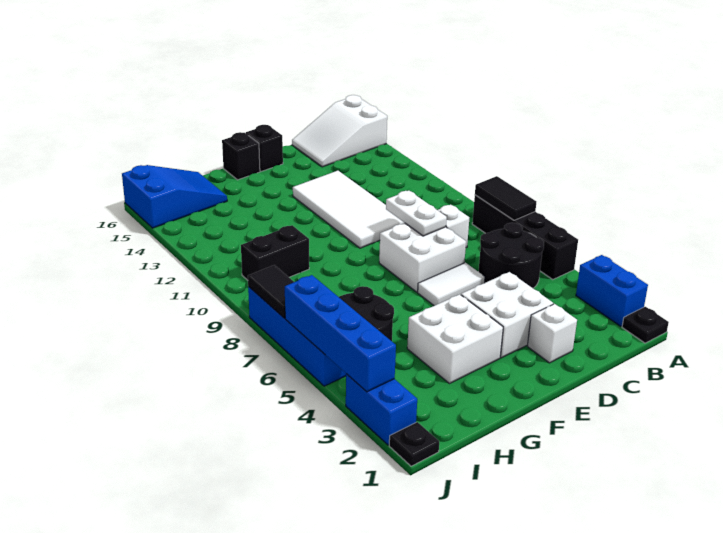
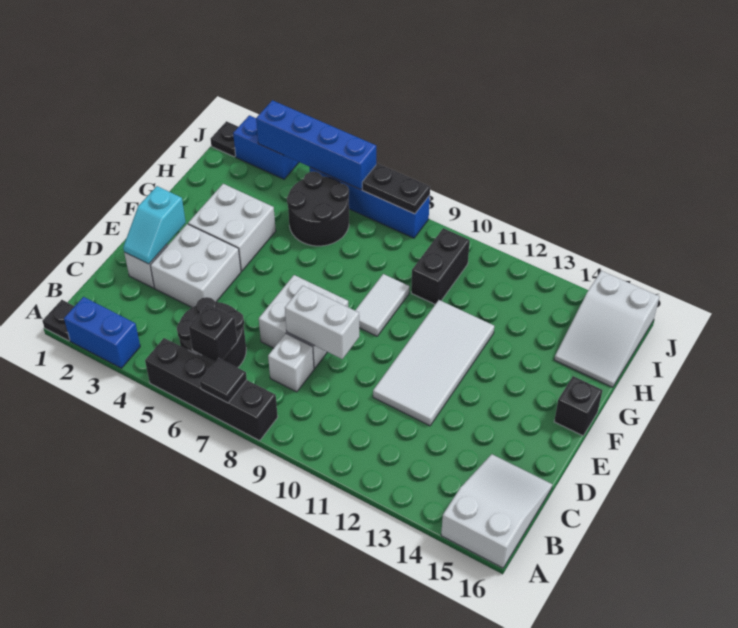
black 1x2 tile [475,176,536,220] -> black 1x1 tile [200,358,247,403]
none -> cyan 1x2 slope [123,186,186,264]
white 1x2 tile [418,263,485,306] -> white 1x2 tile moved to [355,274,409,336]
white 1x2 plate [386,191,447,236] -> white 1x2 brick [285,286,359,359]
white 2x4 tile [293,171,404,248] -> white 2x4 tile turned to [373,300,494,426]
black 1x1 brick [246,125,283,171] -> black 1x1 brick moved to [189,304,238,362]
blue 2x3 slope [122,165,227,228] -> white 2x3 slope [554,271,660,387]
black 1x2 tile [248,265,294,318] -> black 1x2 plate [362,163,430,214]

